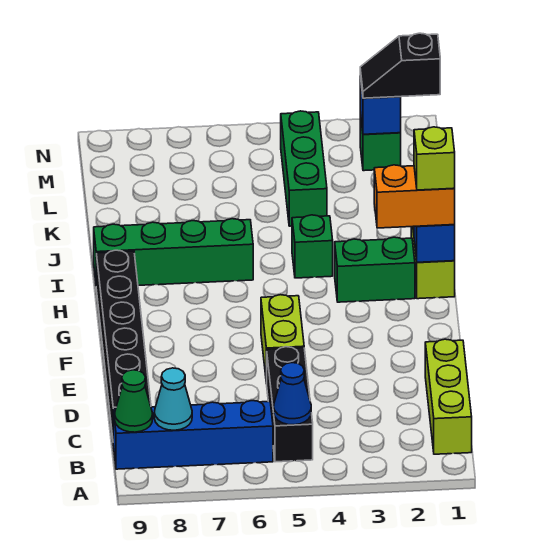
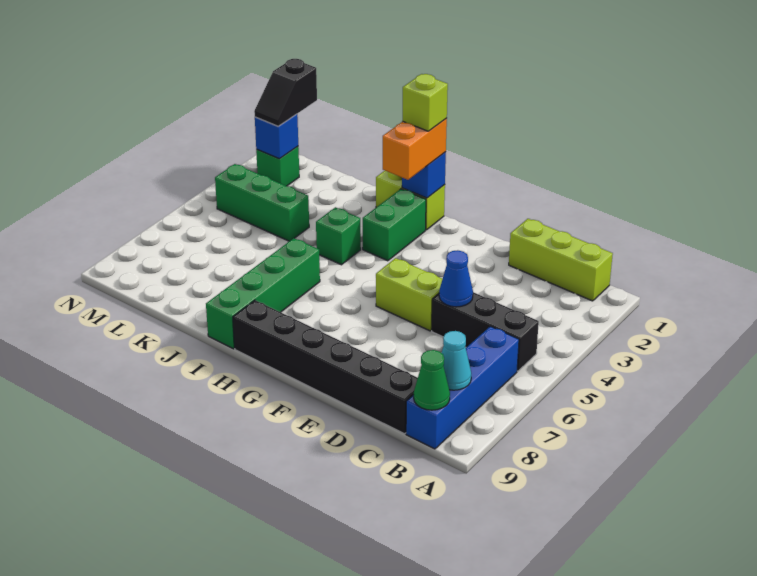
blue 1x1 cone [274,363,311,425] -> blue 1x1 cone moved to [439,250,473,307]

